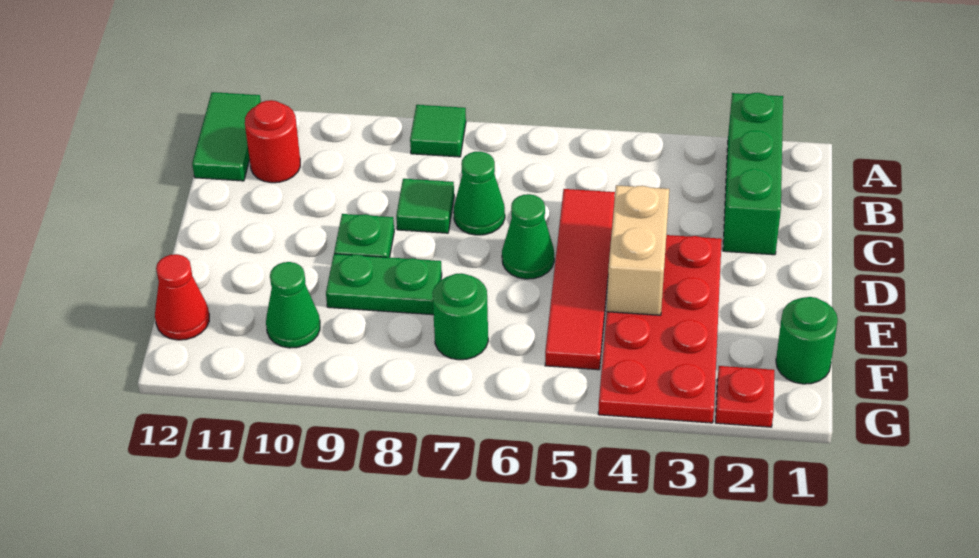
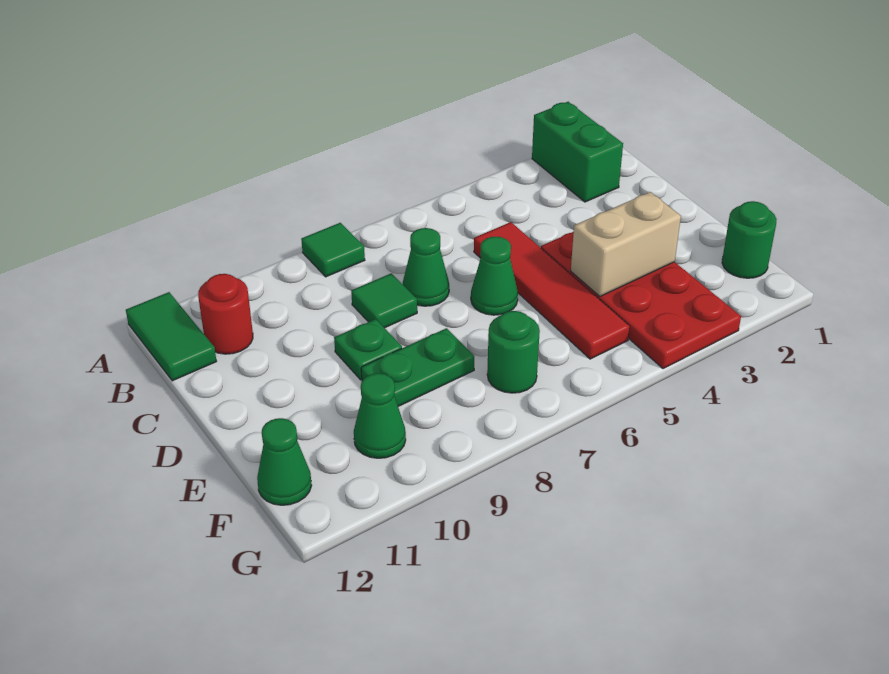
green 1x3 brick [723,93,783,255] -> green 1x2 brick [532,102,623,202]
tan 1x2 brick [607,185,669,315] -> tan 1x2 brick turned to [571,192,681,296]
red 1x1 cone [155,254,209,340] -> green 1x1 cone [257,418,312,505]
red 1x1 plate [716,366,774,427] -> none

